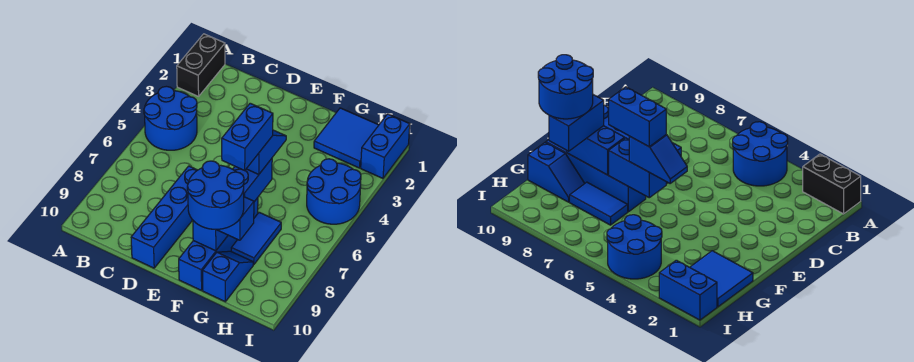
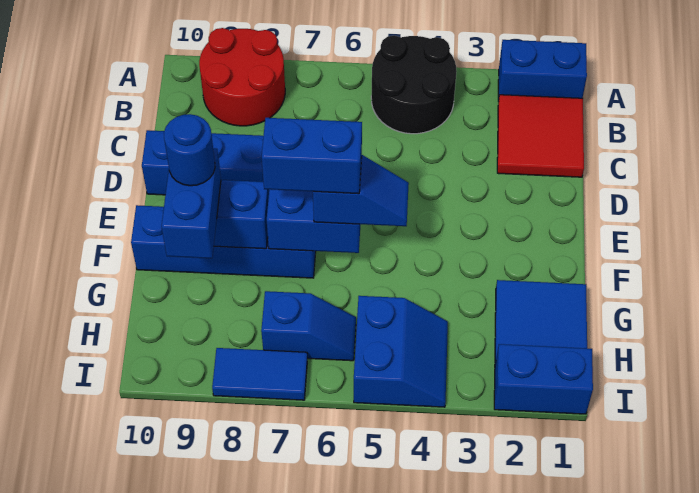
black 1x2 brick [177,34,225,96] -> blue 1x2 brick [498,40,587,100]
blue 2x2 round brick [144,86,197,150] -> black 2x2 round brick [371,35,457,134]
none -> red 2x2 round brick [199,28,285,126]
none -> red 2x2 tile [497,95,584,177]
blue 2x2 round brick [187,161,244,229] -> blue 1x1 round brick [164,114,215,186]
blue 1x2 tile [231,212,281,265] -> blue 1x2 tile moved to [212,348,307,400]
blue 1x2 slope [203,251,253,302] -> blue 1x2 slope moved to [261,291,356,361]
blue 2x2 round brick [307,159,361,224] -> blue 2x2 slope [354,296,448,407]

